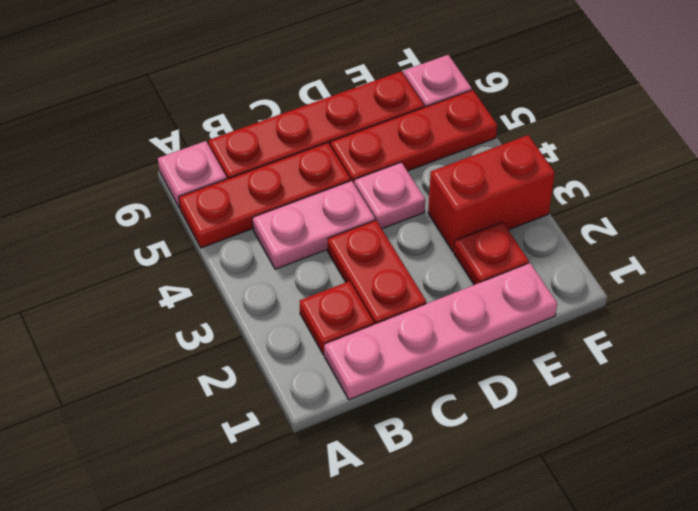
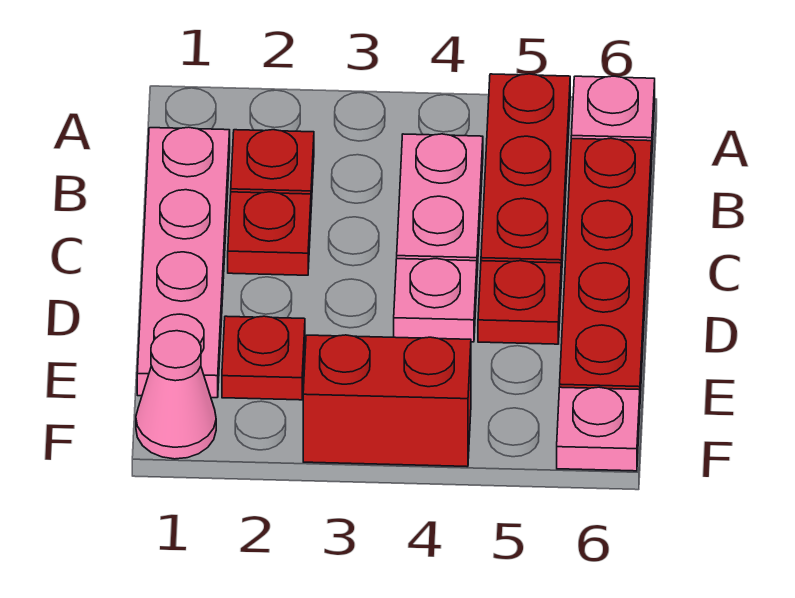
red 1x2 plate [328,220,426,324] -> red 1x1 plate [228,192,311,275]
red 1x3 plate [331,90,497,183] -> red 1x1 plate [478,261,561,344]
red 1x2 brick [428,135,555,251] -> red 1x2 brick turned to [303,335,471,467]
none -> pink 1x1 cone [136,331,216,459]

